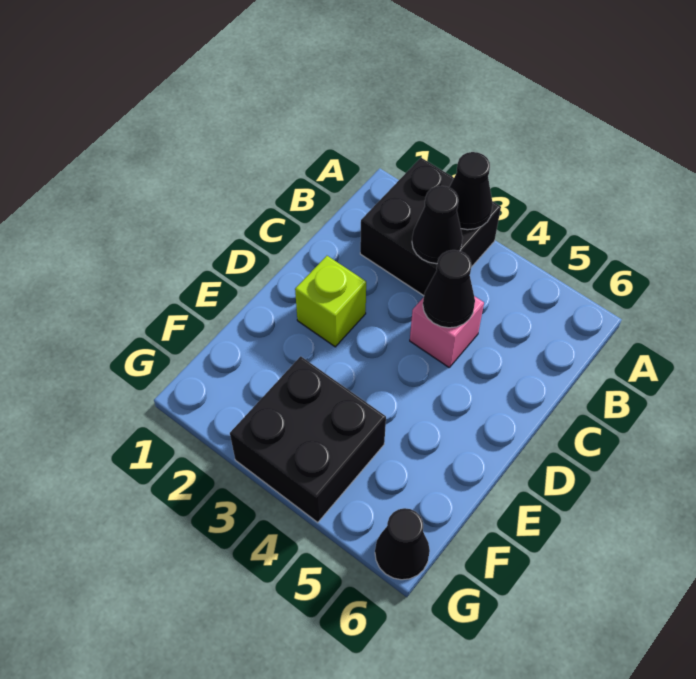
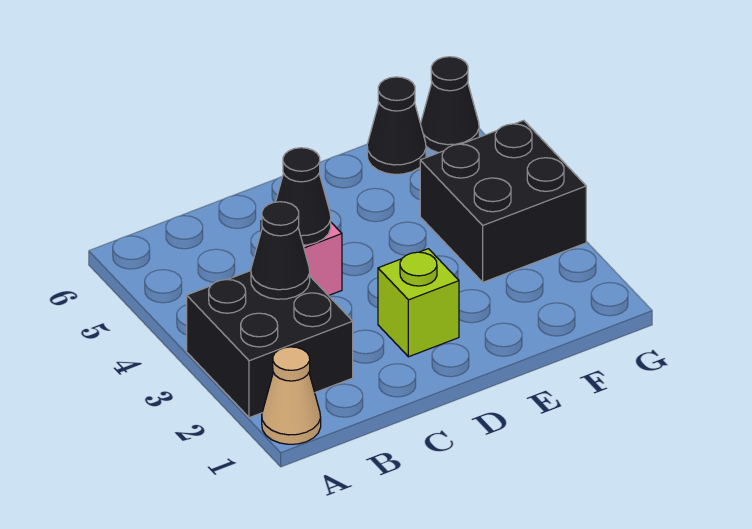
none -> tan 1x1 cone [262,347,321,444]
black 1x1 cone [449,152,493,230] -> black 1x1 cone moved to [367,77,426,174]

